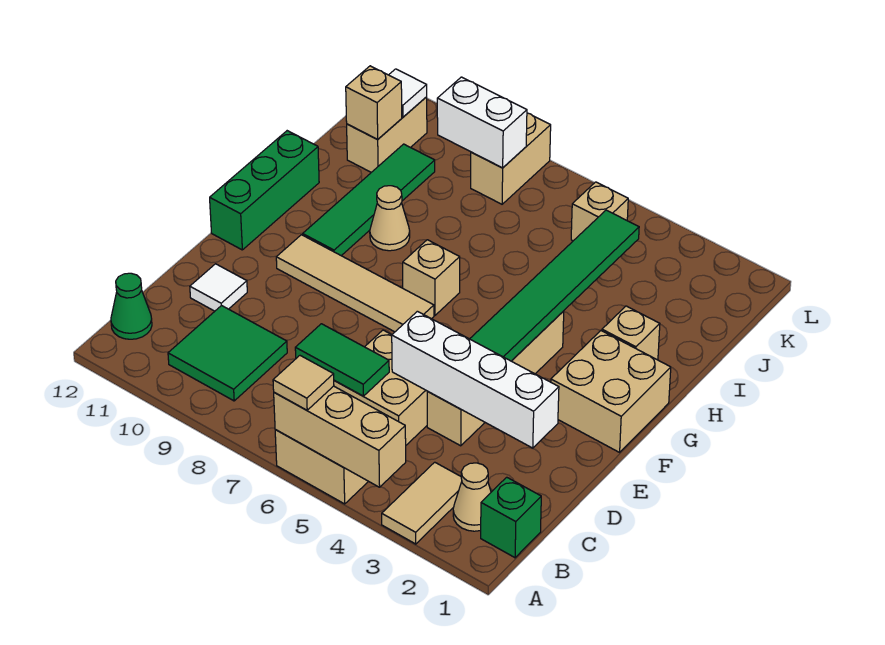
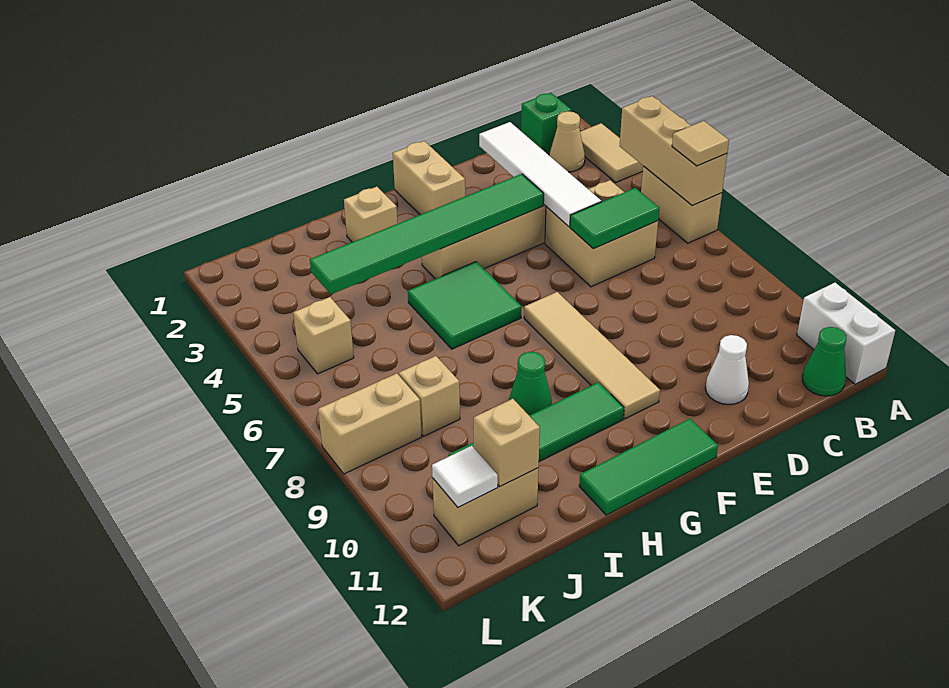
tan 1x2 tile [382,462,462,544] -> tan 1x2 tile turned to [580,123,643,182]
green 2x2 tile [168,305,287,401] -> green 2x2 tile moved to [408,262,521,349]
green 1x2 tile [295,324,389,396] -> green 1x2 tile turned to [570,188,659,249]
white 1x4 brick [392,311,559,448] -> white 1x4 tile [479,122,601,227]
white 1x1 tile [190,264,247,311] -> white 1x1 cone [705,335,749,405]
tan 2x2 brick [551,331,671,452] -> tan 1x2 brick [393,141,465,215]
green 1x3 brick [210,131,319,250] -> green 1x3 tile [579,419,718,515]
tan 1x1 brick [403,240,460,315] -> tan 1x1 brick moved to [399,356,460,436]
tan 1x1 cone [370,186,410,251] -> green 1x1 cone [509,352,552,415]
white 1x2 brick [437,77,527,168] -> white 1x2 brick moved to [797,283,895,384]

